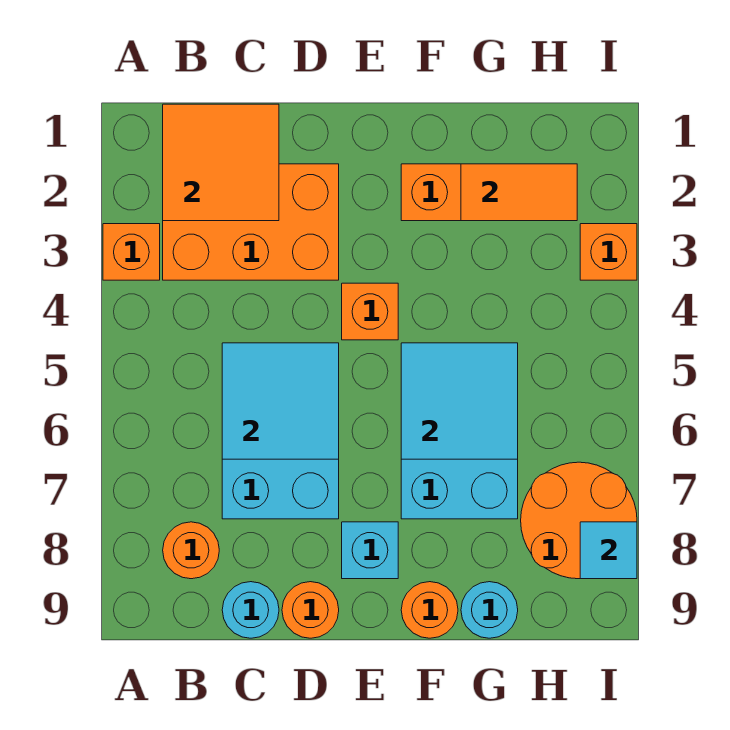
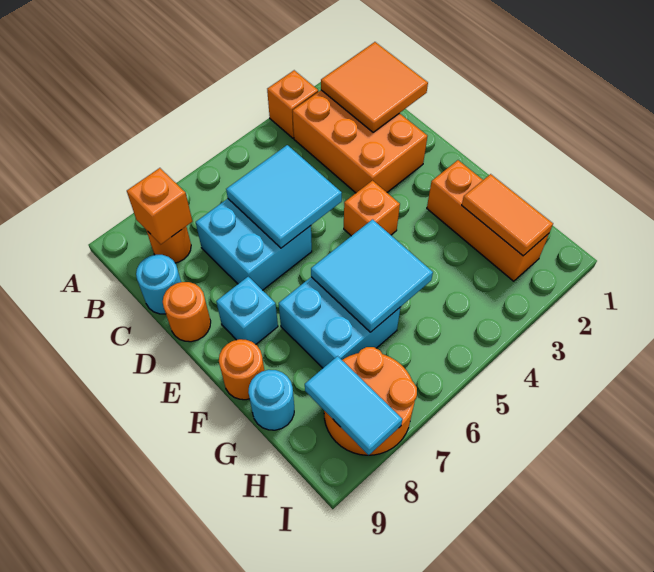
orange 1x1 brick [580,224,637,280] -> orange 1x1 brick moved to [127,168,192,244]
cyan 1x1 tile [580,522,637,579] -> cyan 1x2 tile [305,356,402,455]

